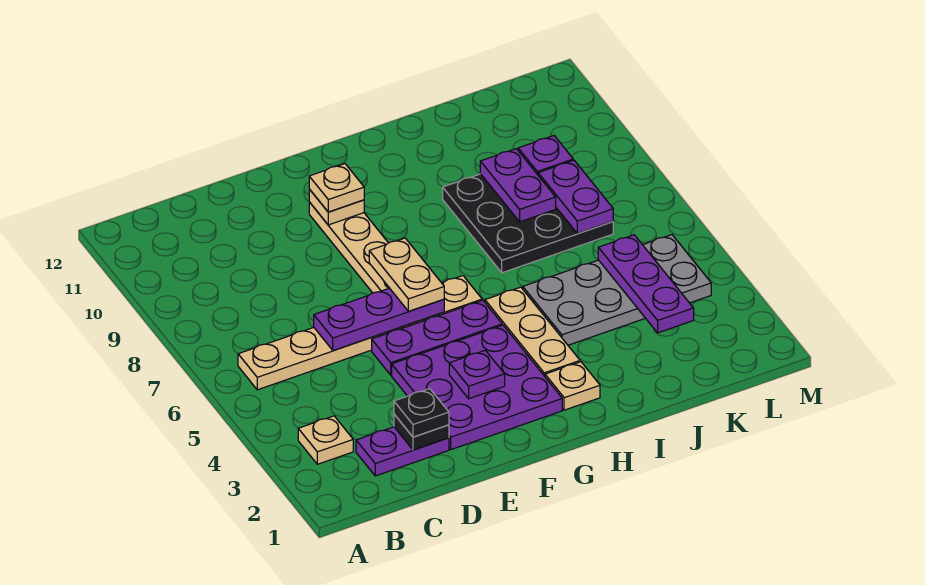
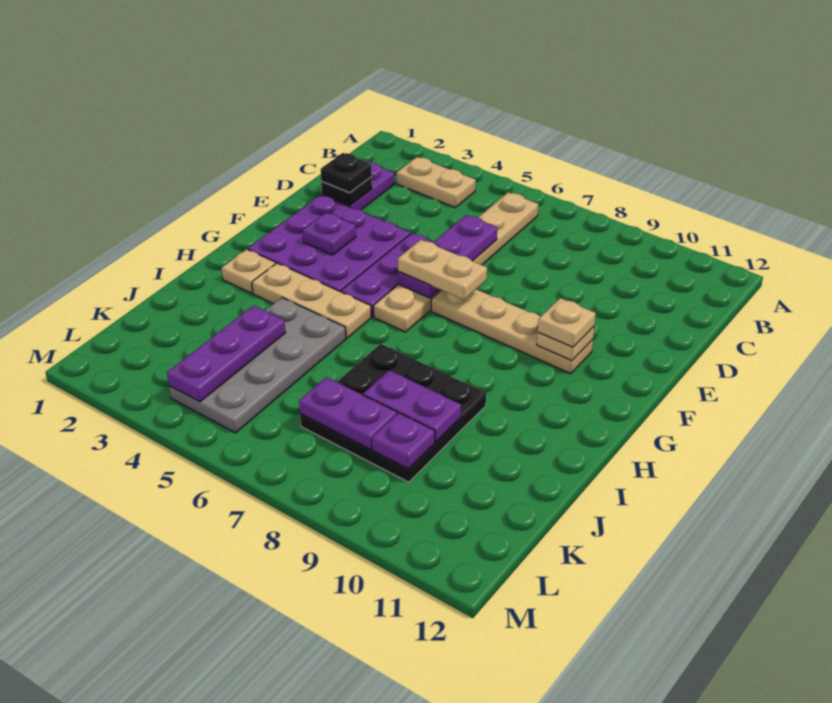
tan 1x1 plate [298,416,353,464] -> tan 1x2 plate [397,157,476,207]
purple 1x3 plate [598,235,694,333] -> purple 1x3 plate turned to [167,306,285,402]

